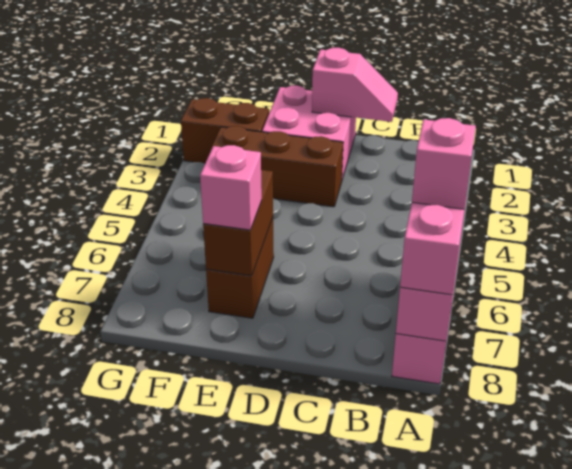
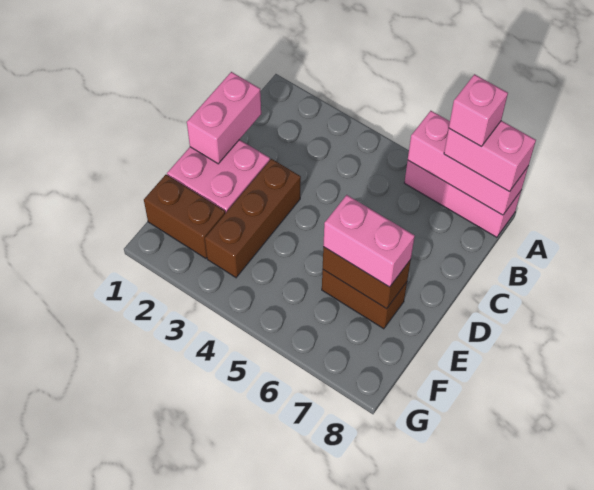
pink 1x2 slope [312,48,398,122] -> pink 1x2 brick [187,72,261,164]
pink 1x1 brick [200,145,262,230] -> pink 1x2 brick [323,195,415,287]
brown 1x2 brick [181,98,269,163] -> brown 1x2 brick turned to [144,175,225,258]

